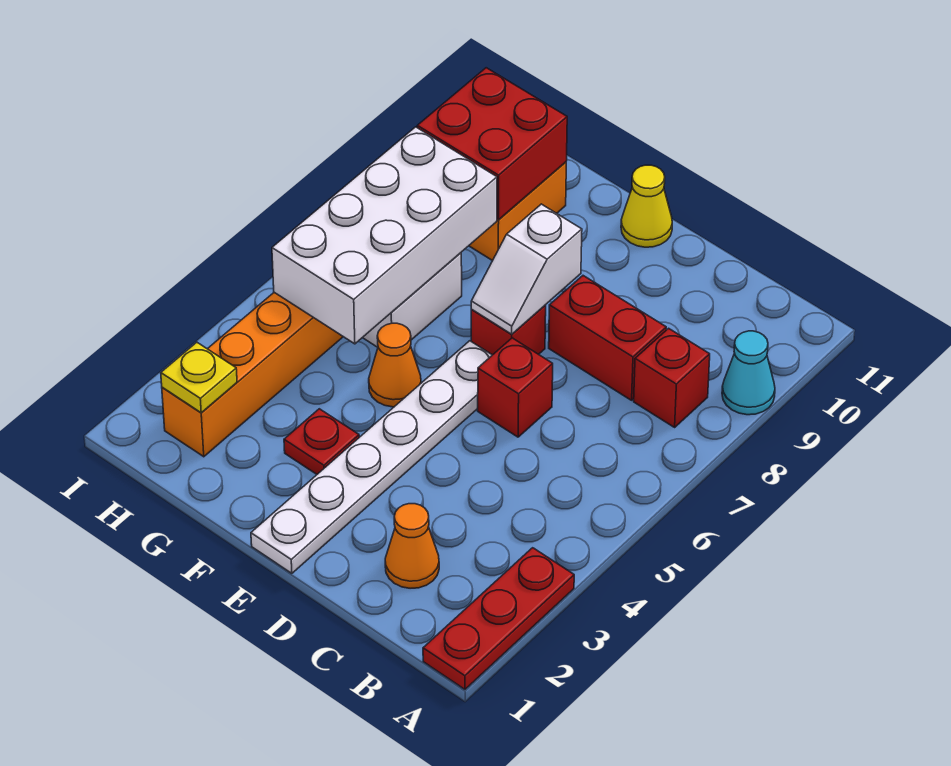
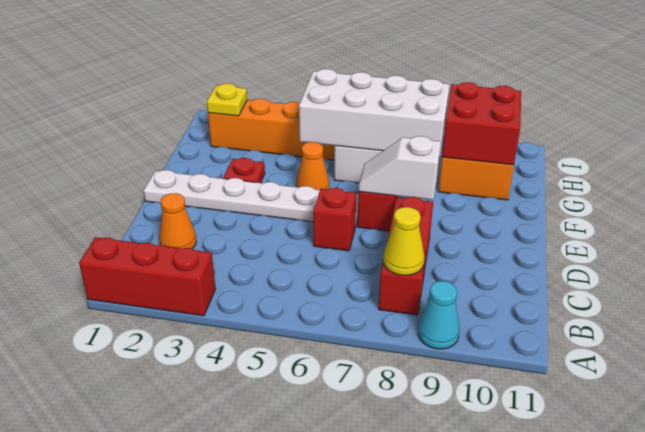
red 1x3 plate [423,548,574,689] -> red 1x3 brick [79,237,216,316]
yellow 1x1 cone [621,165,672,247] -> yellow 1x1 cone moved to [383,207,424,275]

